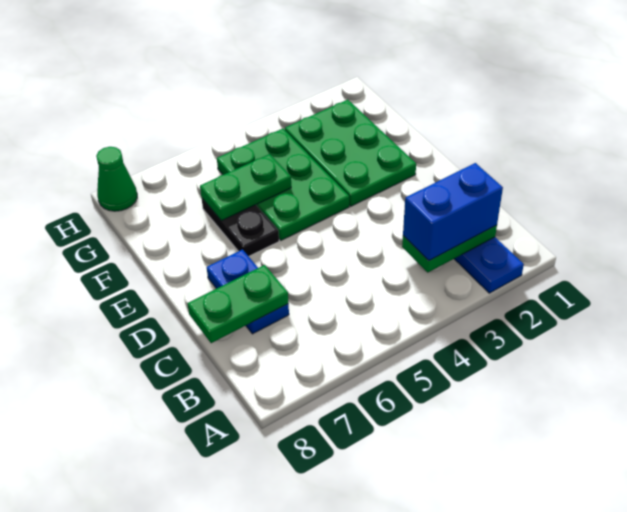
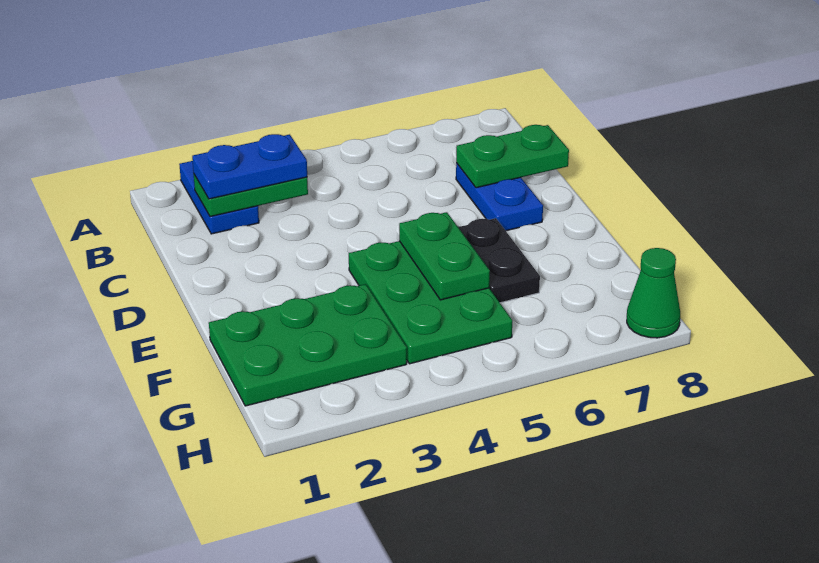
blue 1x2 brick [403,163,503,261] -> blue 1x2 plate [192,134,307,199]
green 2x3 plate [285,99,416,206] -> green 2x3 plate turned to [209,284,407,406]
green 1x2 plate [200,154,291,221] -> green 1x2 plate turned to [399,212,490,300]

